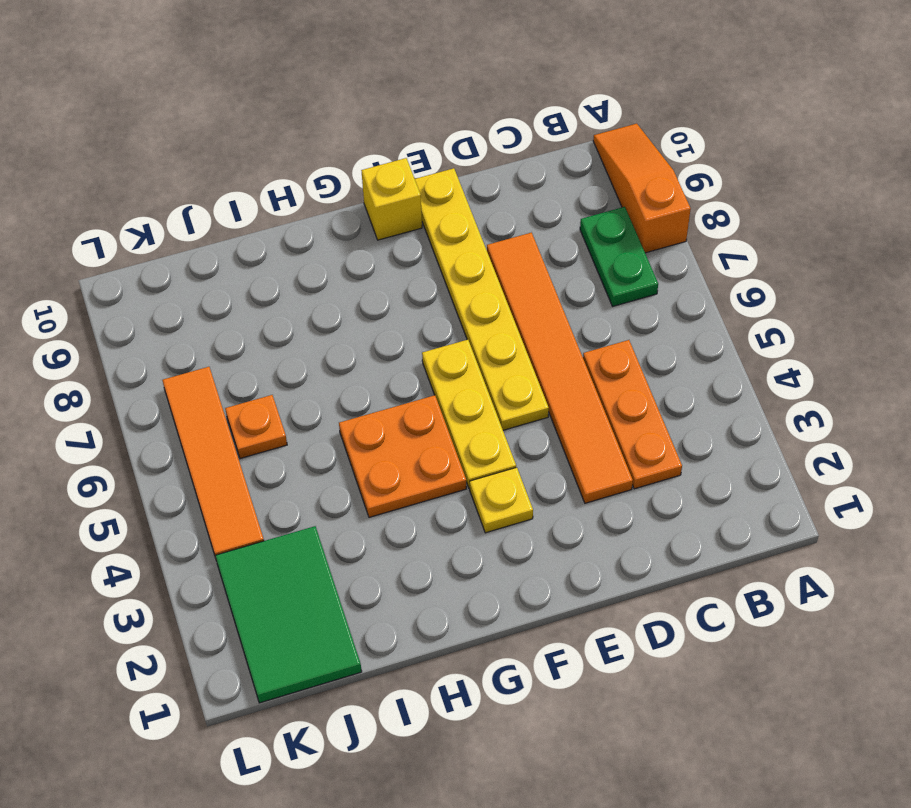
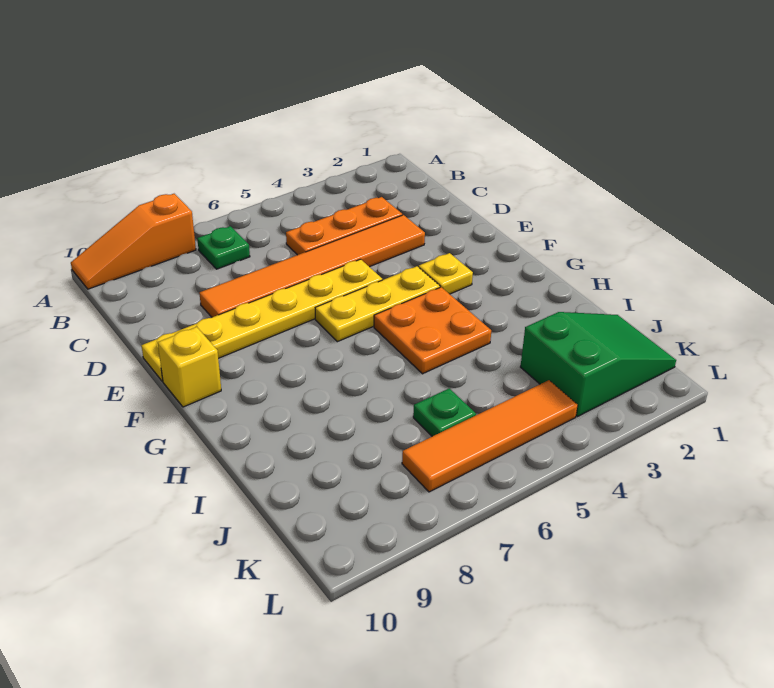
green 1x2 plate [580,207,658,306] -> green 1x1 plate [197,226,250,269]
green 2x3 tile [215,526,362,703] -> green 2x3 slope [521,312,676,417]
orange 1x1 plate [225,395,287,459] -> green 1x1 plate [413,388,476,436]

